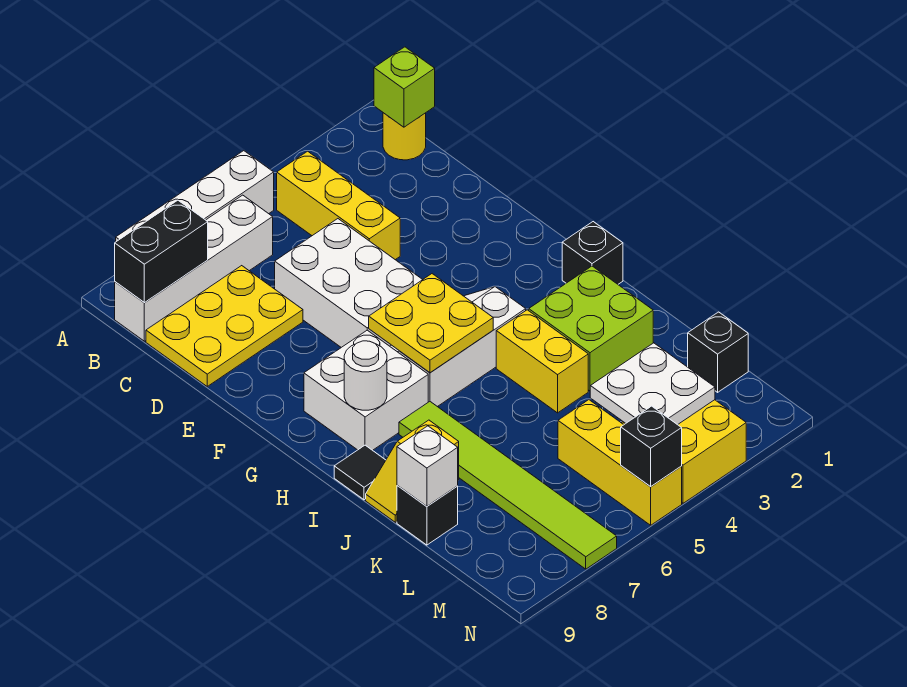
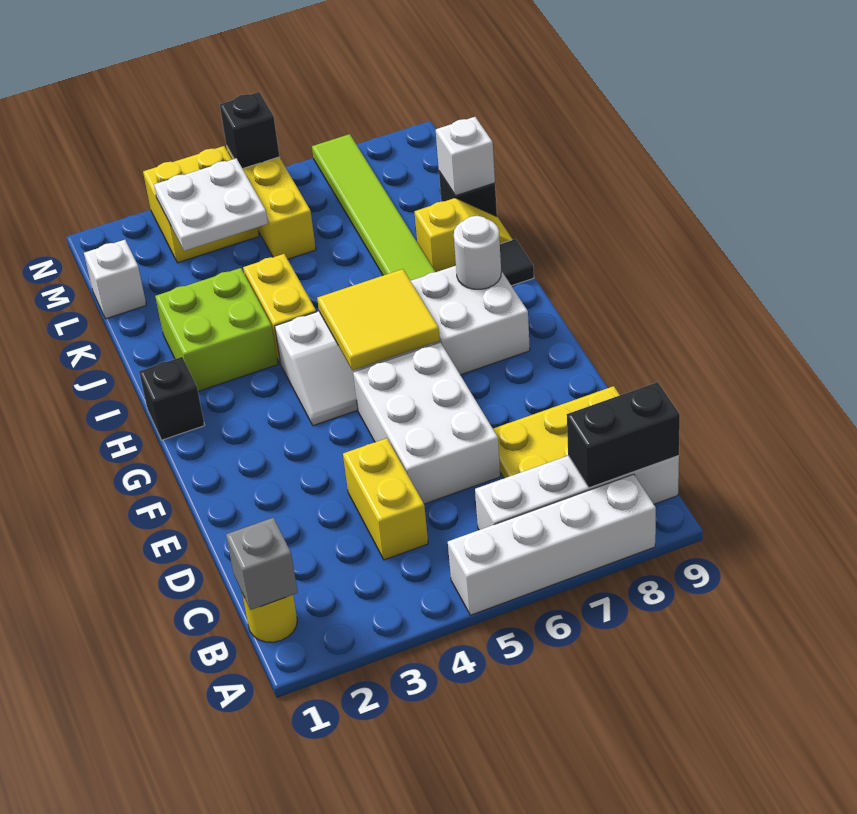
lime 1x1 brick [374,47,435,127] -> grey 1x1 brick [226,518,298,610]
yellow 1x3 brick [277,151,400,260] -> yellow 1x2 brick [343,438,428,560]
yellow 2x2 plate [369,274,493,373] -> yellow 2x2 tile [317,269,440,370]
black 1x1 brick [688,312,748,392] -> white 1x1 brick [84,240,146,319]

